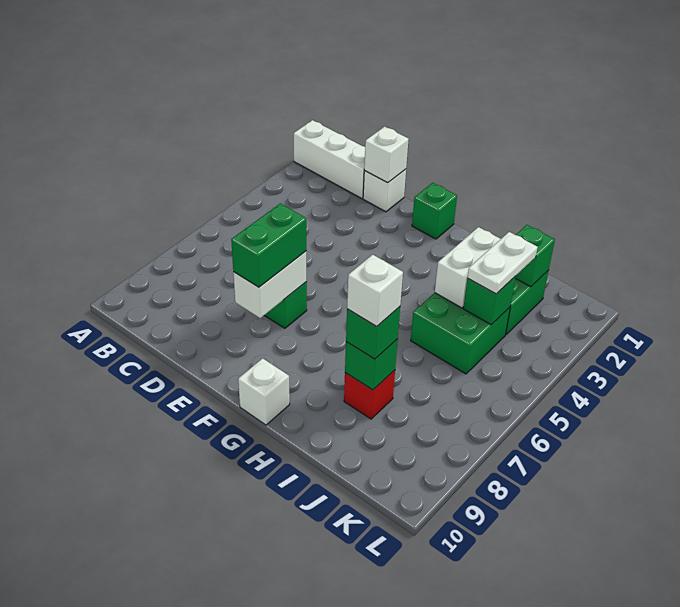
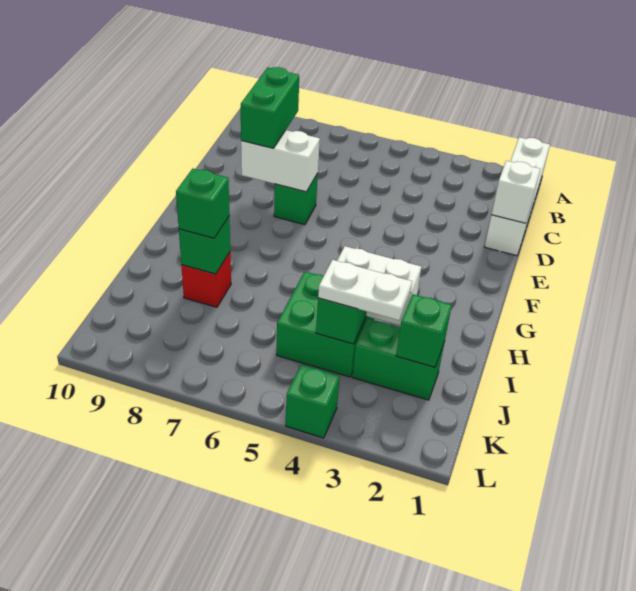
green 1x2 brick [231,203,306,287] -> green 1x2 brick turned to [241,67,299,148]
green 1x1 brick [412,183,457,239] -> green 1x1 brick moved to [286,364,340,438]
white 1x1 brick [238,358,290,425] -> none
white 1x1 brick [347,255,403,326] -> none

